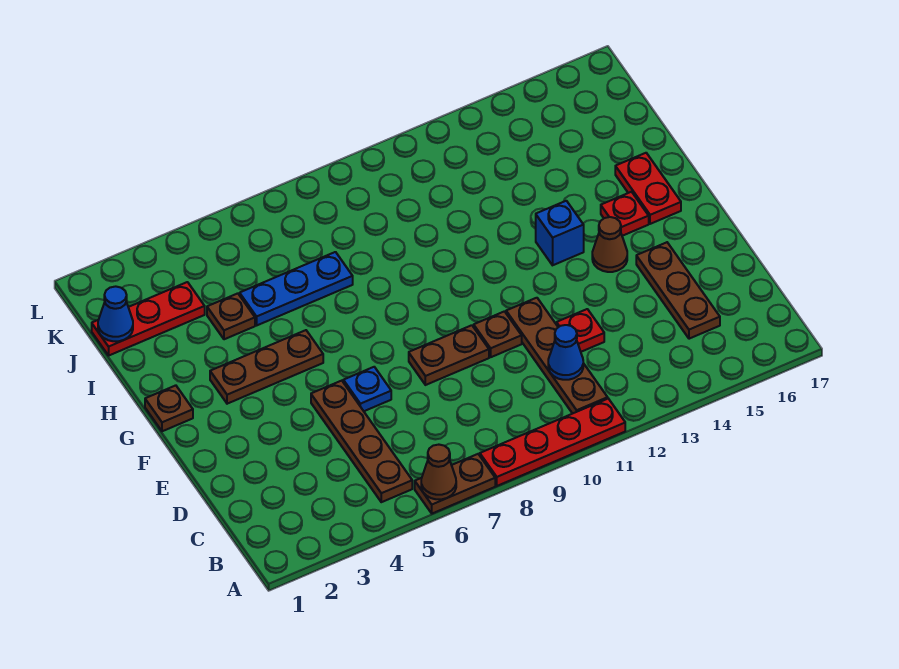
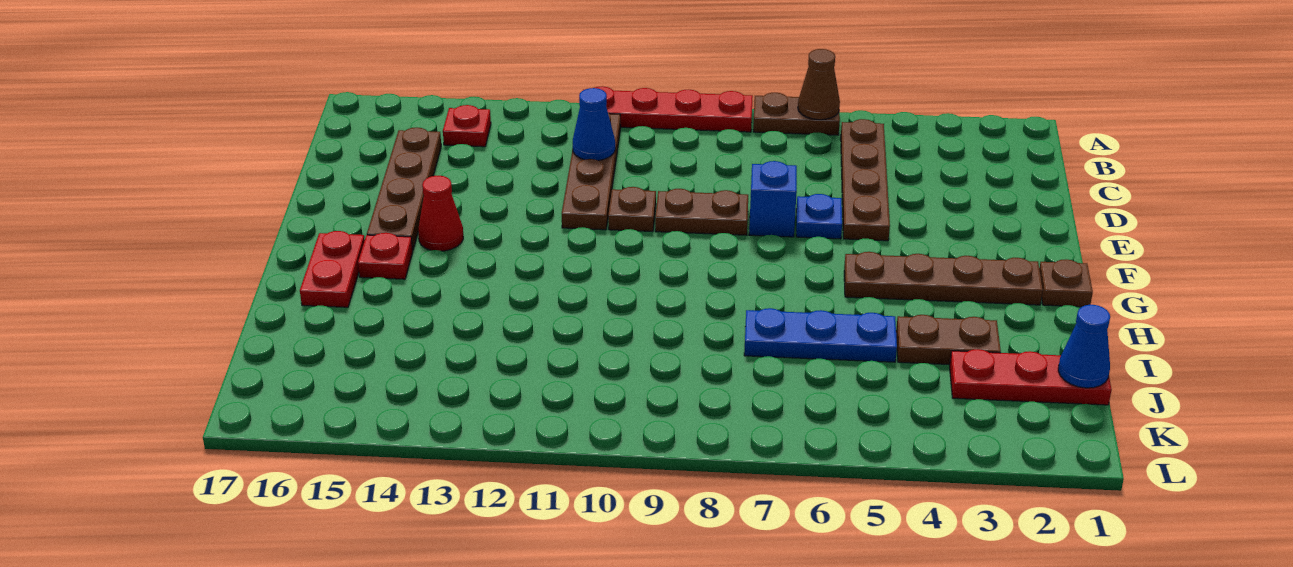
brown 1x3 plate [636,242,720,339] -> brown 1x4 plate [367,127,441,249]
red 1x1 plate [557,309,604,352] -> red 1x1 plate moved to [443,105,491,147]
brown 1x1 cone [592,217,627,272] -> red 1x1 cone [418,176,463,251]
brown 1x3 plate [210,330,323,404] -> brown 1x4 plate [844,252,1043,305]
blue 1x1 brick [536,201,584,265] -> blue 1x1 brick moved to [749,161,797,237]
brown 1x1 plate [207,293,255,339] -> brown 1x2 plate [896,315,1001,365]

